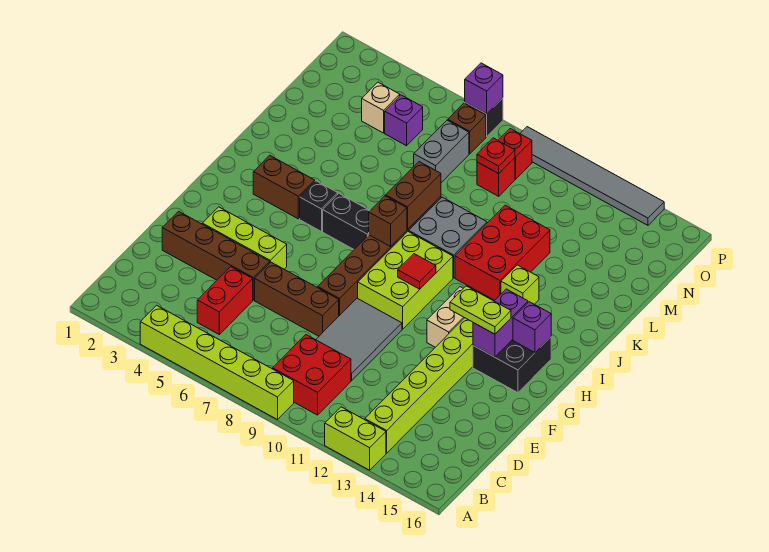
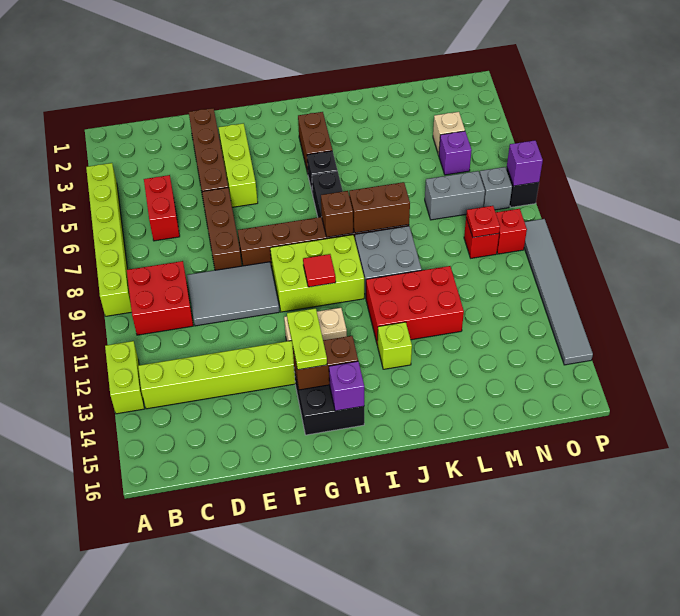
red 1x2 brick [197,267,253,334] -> red 1x2 brick turned to [144,175,180,241]
purple 1x2 brick [473,289,528,357] -> brown 1x2 brick [293,336,358,390]
brown 1x1 brick [448,103,486,154] -> grey 1x1 brick [480,167,512,210]

